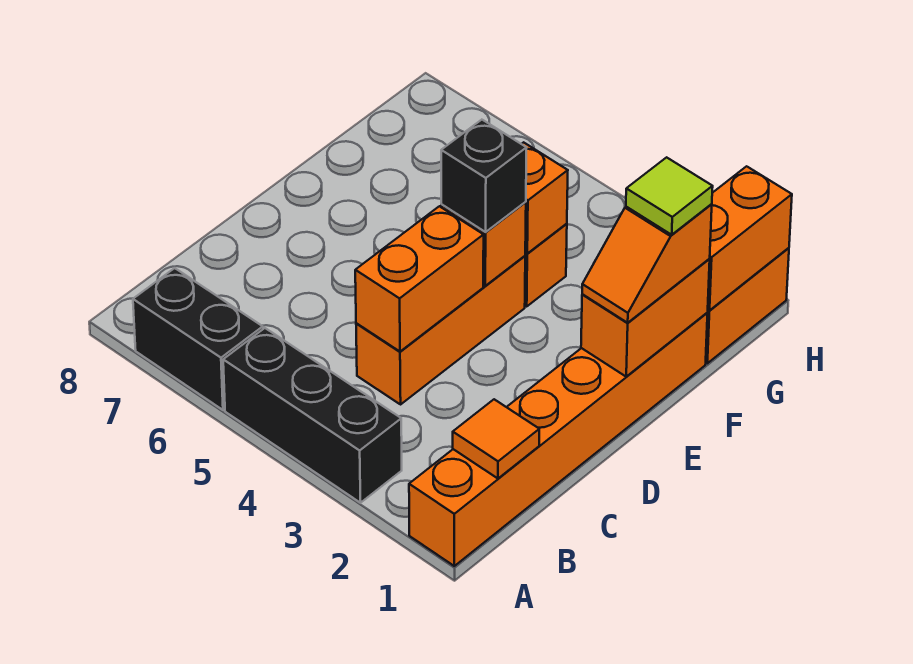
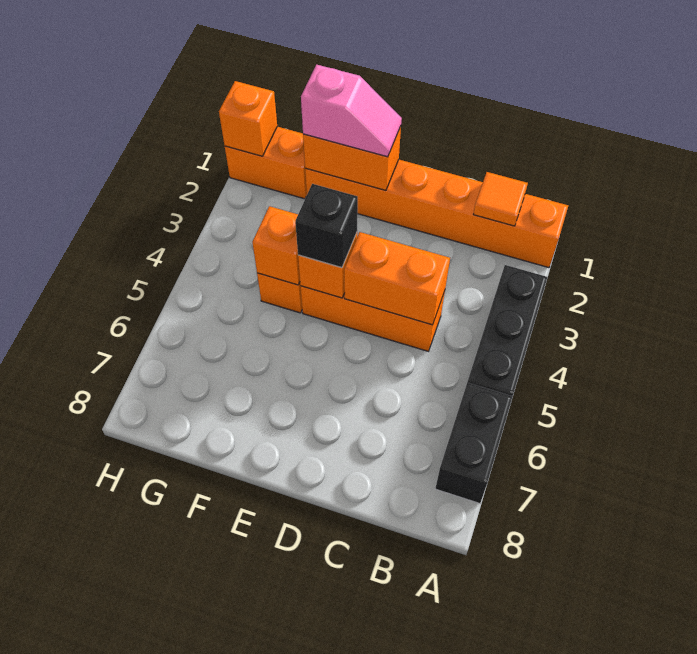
orange 1x2 slope [582,204,712,323] -> pink 1x2 slope [301,65,402,157]
lime 1x1 tile [626,157,713,235] -> none
orange 1x2 brick [708,166,792,310] -> orange 1x1 brick [219,81,277,156]

